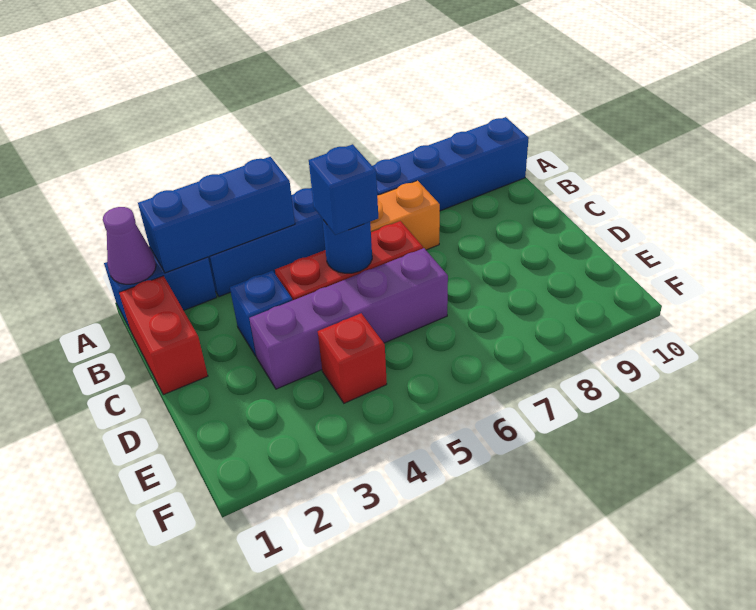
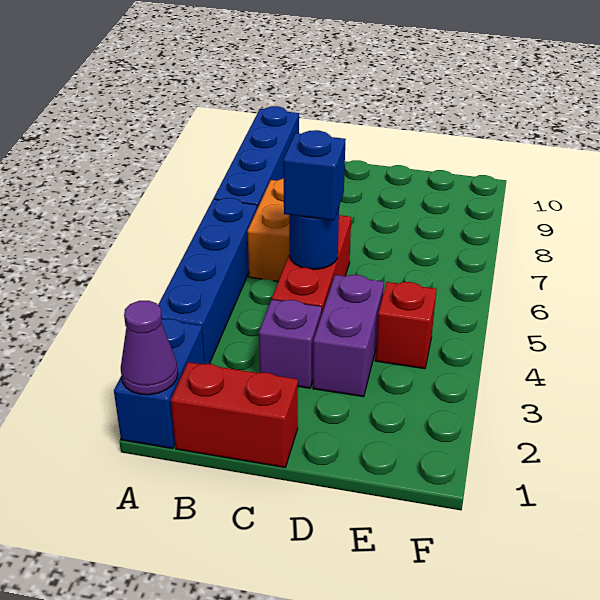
blue 1x3 brick [138,157,295,273] -> none
blue 1x1 brick [230,271,293,356] -> purple 1x1 brick [259,300,322,388]
purple 1x4 brick [249,248,448,389] -> purple 1x2 brick [313,275,384,397]

